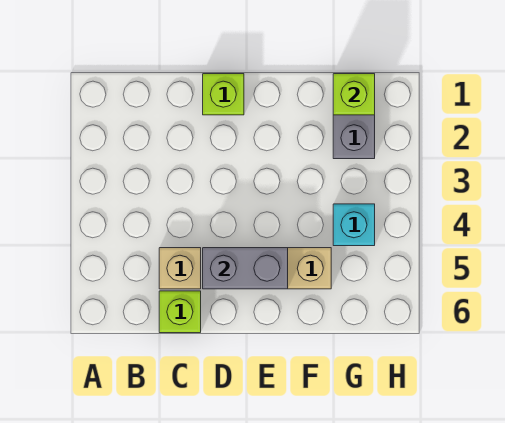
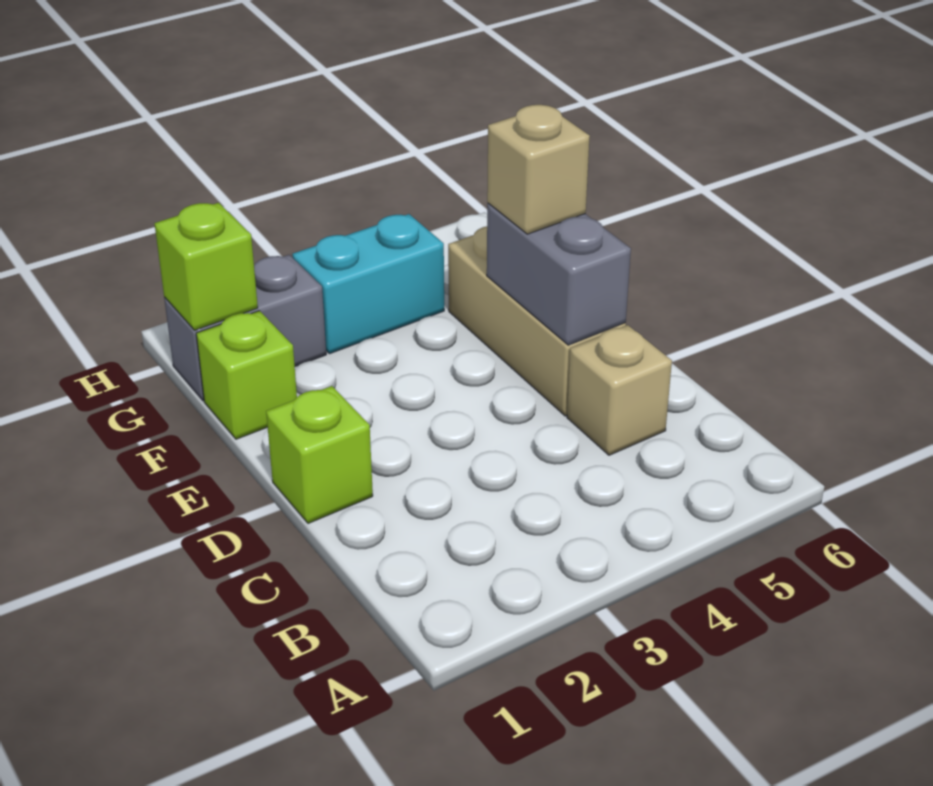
lime 1x1 brick [159,291,201,333] -> lime 1x1 brick moved to [196,311,297,439]
none -> tan 1x1 brick [487,105,590,234]
cyan 1x1 brick [333,204,375,246] -> cyan 1x2 brick [292,214,444,354]

